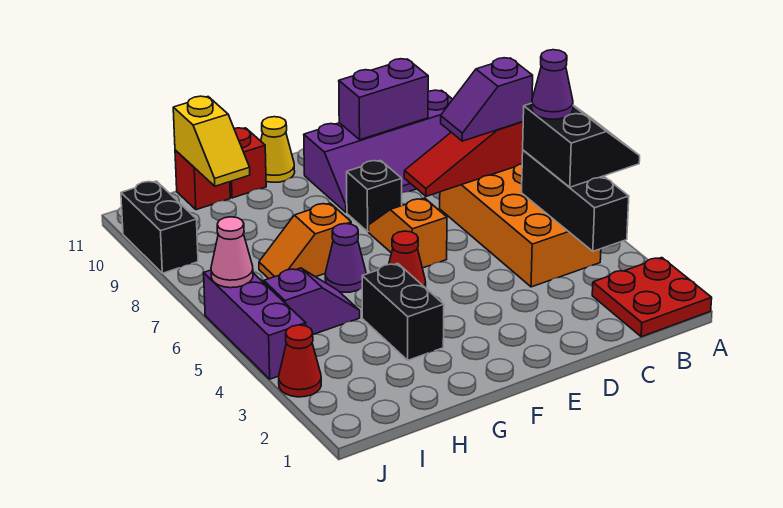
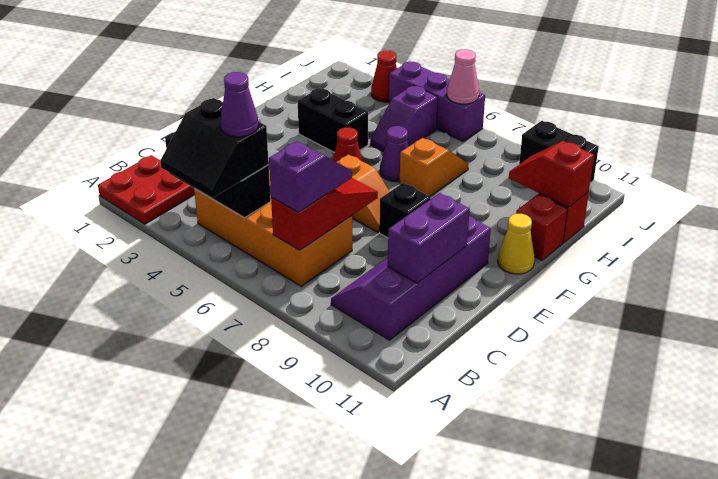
yellow 1x2 slope [173,96,250,186] -> red 1x2 slope [509,141,594,207]

